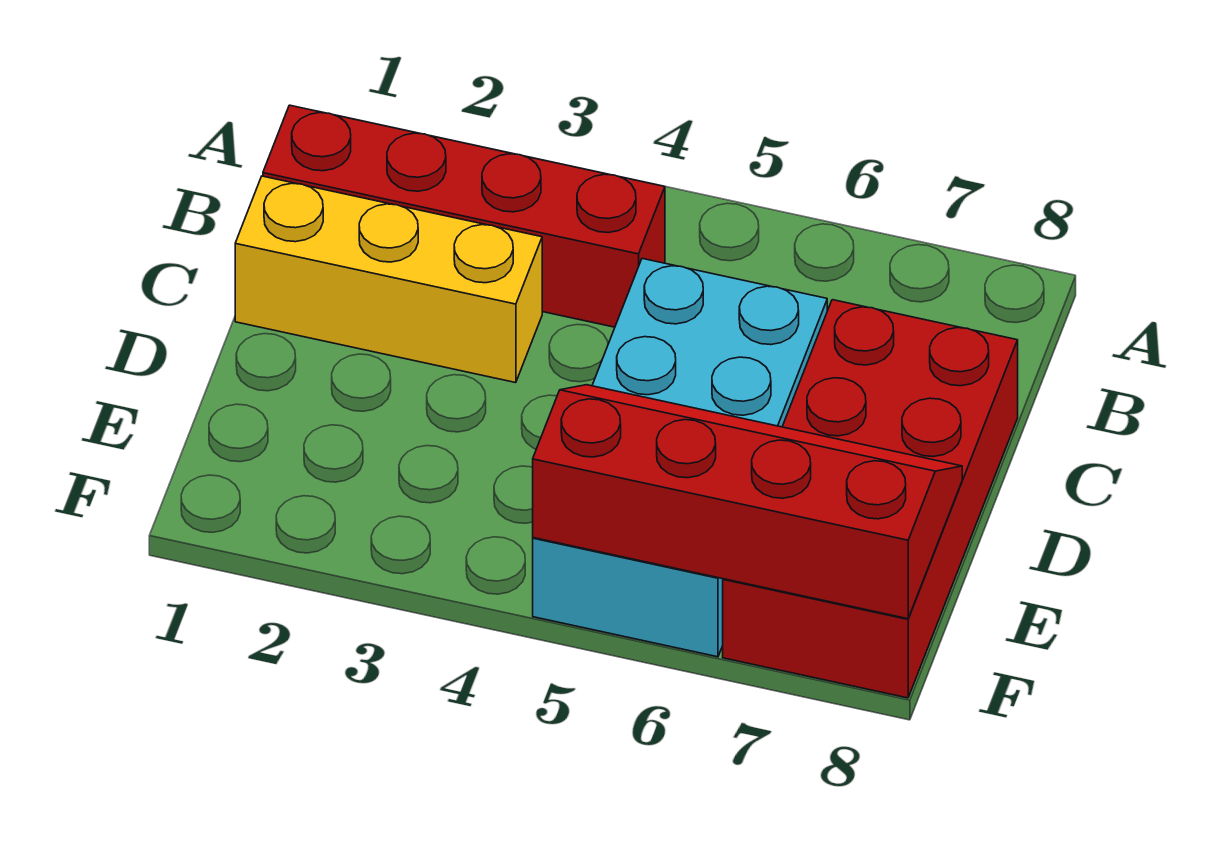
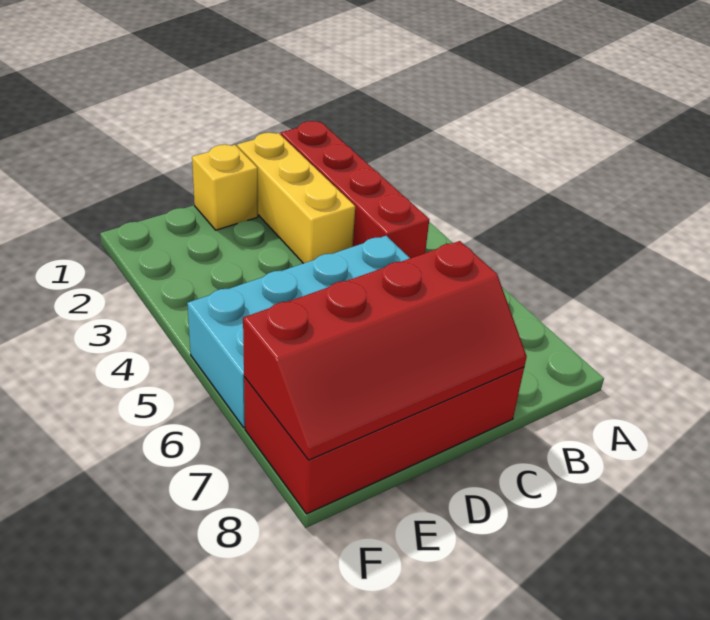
none -> yellow 1x1 brick [192,145,258,230]
red 2x4 slope [533,385,962,619] -> red 2x4 slope turned to [243,241,527,460]

